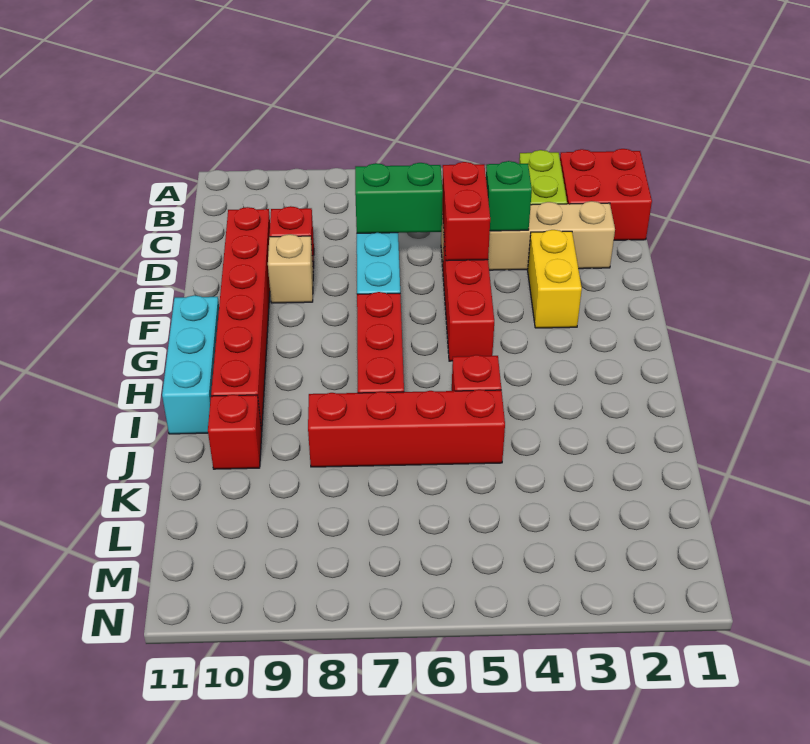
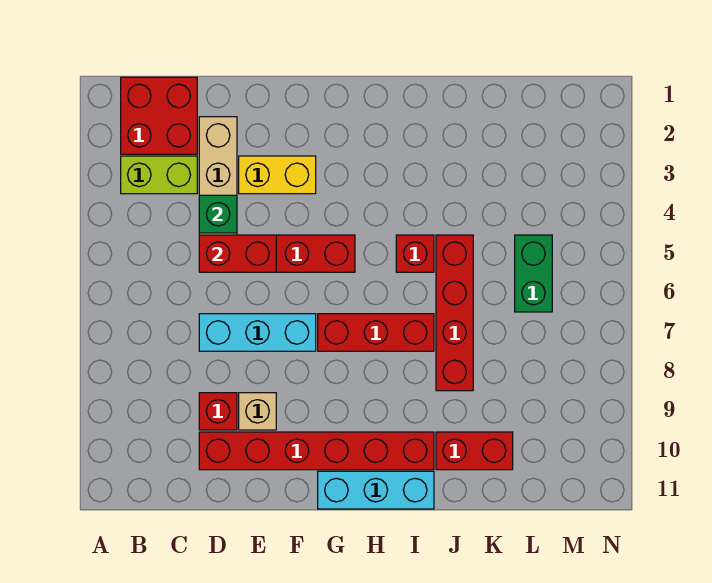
green 1x2 brick [355,163,443,233] -> green 1x2 brick moved to [515,235,552,312]
red 1x1 brick [208,395,262,469] -> red 1x2 brick [436,432,513,470]

